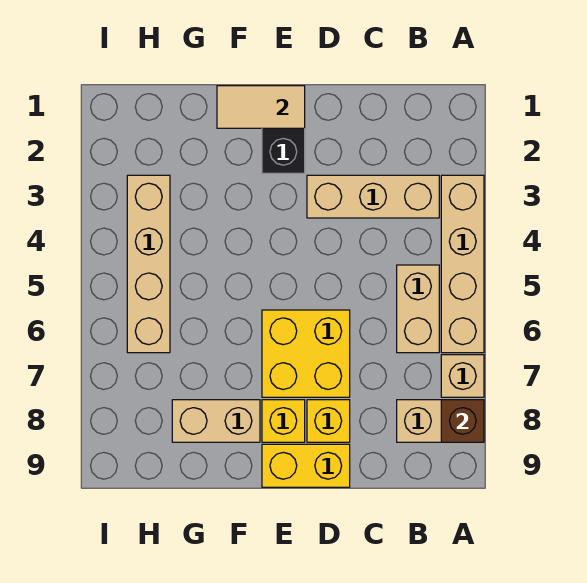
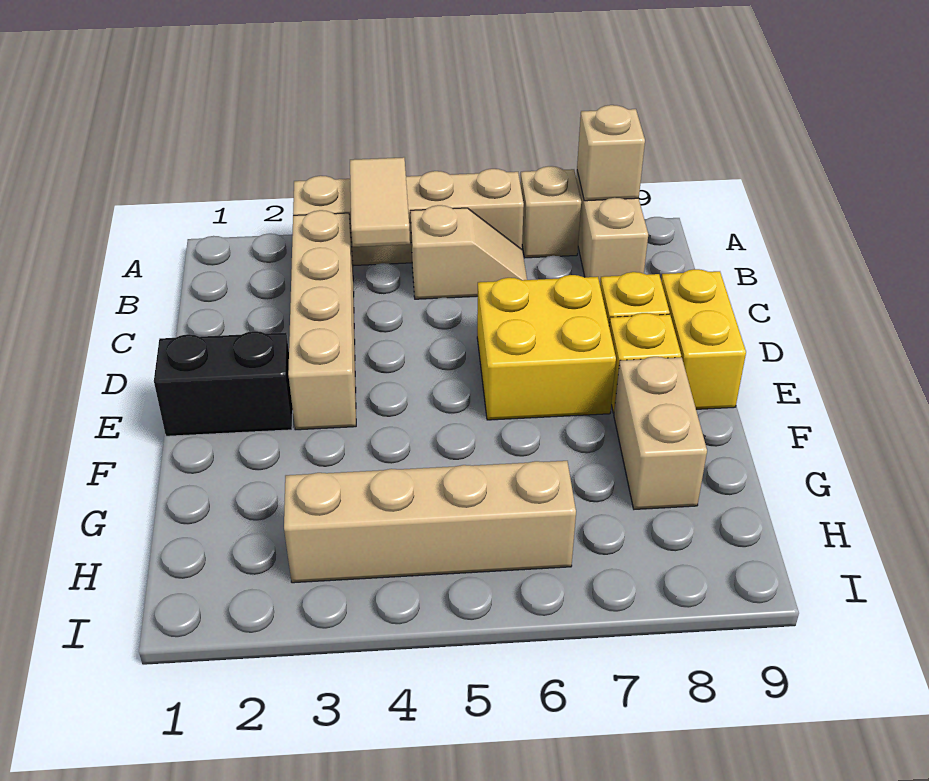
brown 1x1 brick [441,400,484,442] -> tan 1x1 brick [577,105,645,201]
tan 1x3 brick [307,175,439,218] -> tan 1x4 brick [288,210,356,430]
tan 1x2 brick [397,265,439,353] -> tan 1x2 slope [410,205,527,299]
tan 1x2 tile [217,86,305,128] -> tan 1x2 tile moved to [350,157,410,247]

